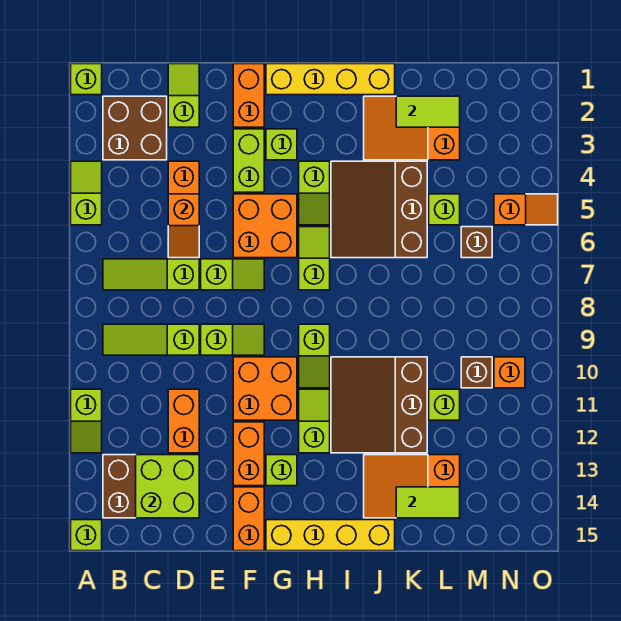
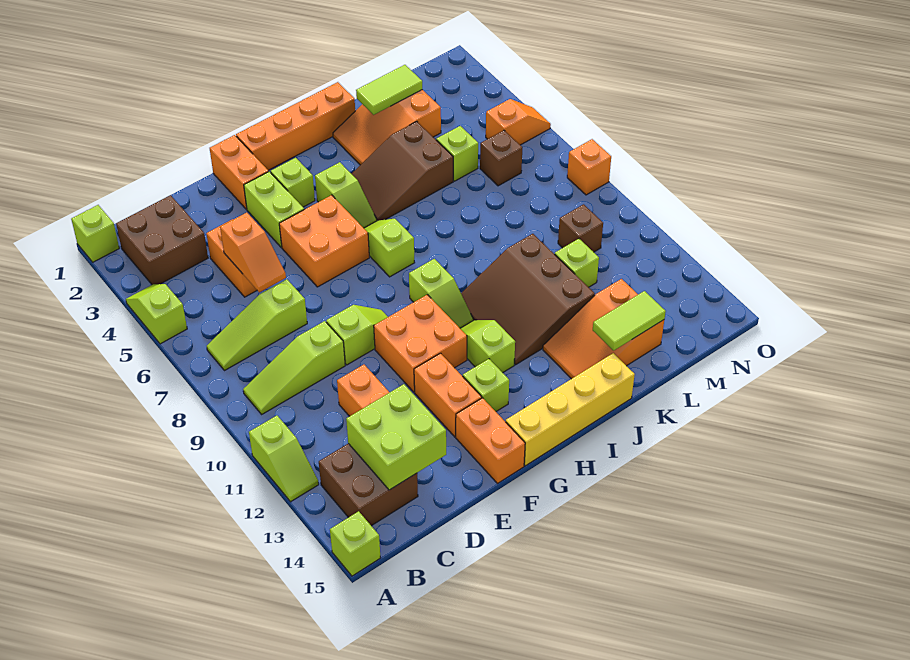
lime 1x2 slope [168,64,199,127] -> none
lime 1x2 slope [201,259,264,290] -> none
yellow 1x4 brick [266,64,395,95] -> orange 1x4 brick [236,82,355,170]
brown 3x3 slope [331,161,427,258] -> brown 2x3 slope [352,121,453,221]
orange 1x1 brick [494,357,525,388] -> orange 1x1 brick moved to [567,139,611,195]

